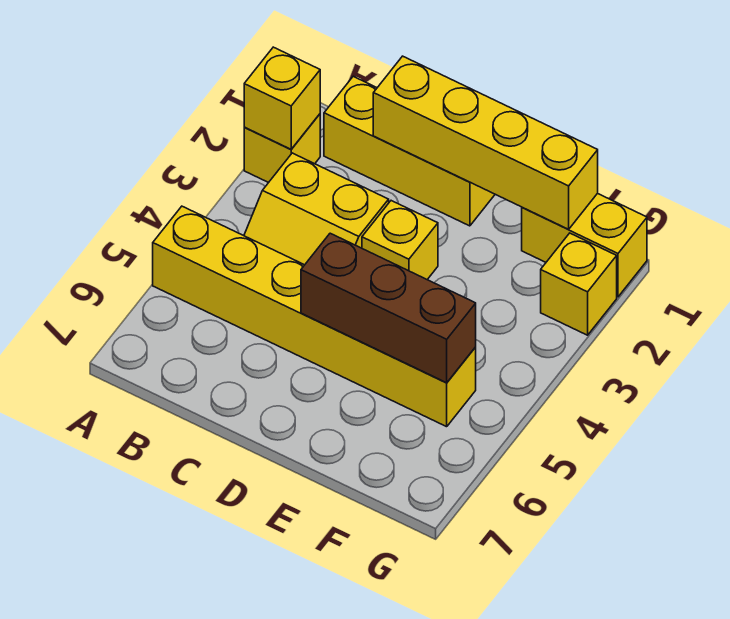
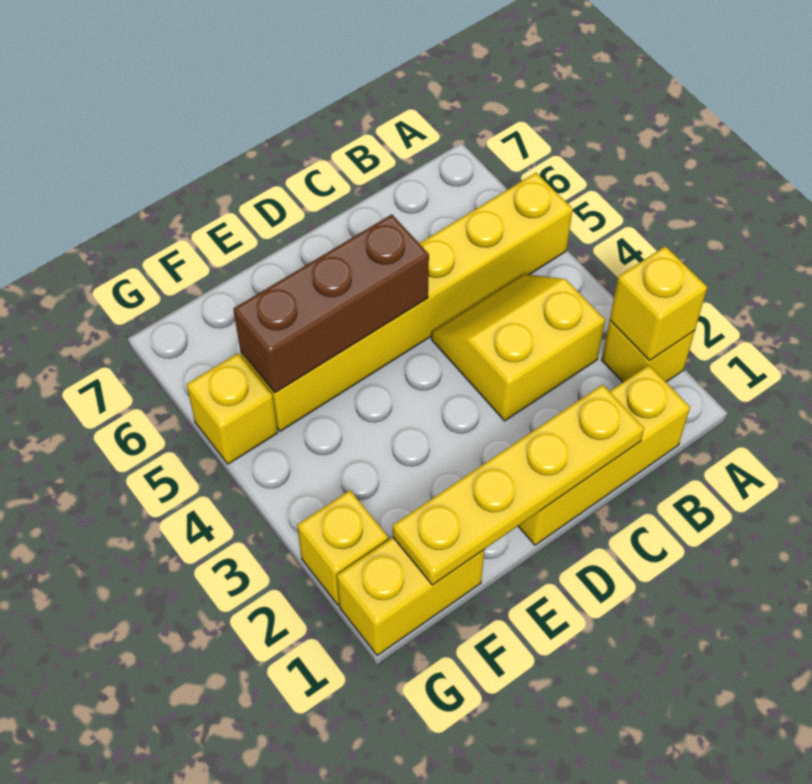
yellow 1x4 brick [373,56,598,229] -> yellow 1x4 plate [393,385,644,585]
yellow 1x1 brick [362,201,438,279] -> yellow 1x1 brick moved to [187,353,278,464]

